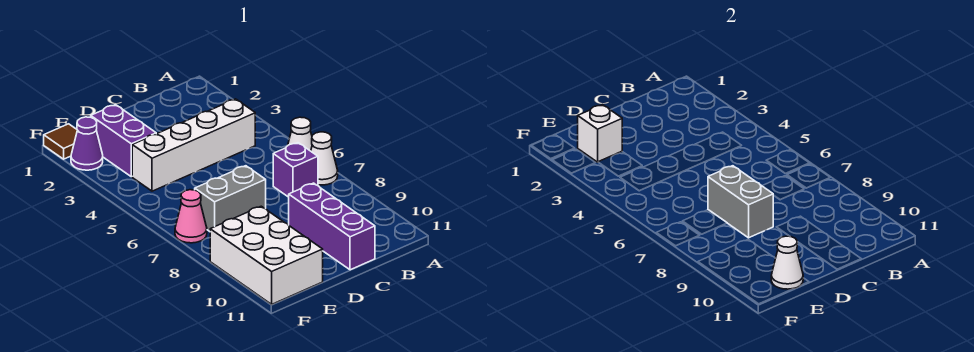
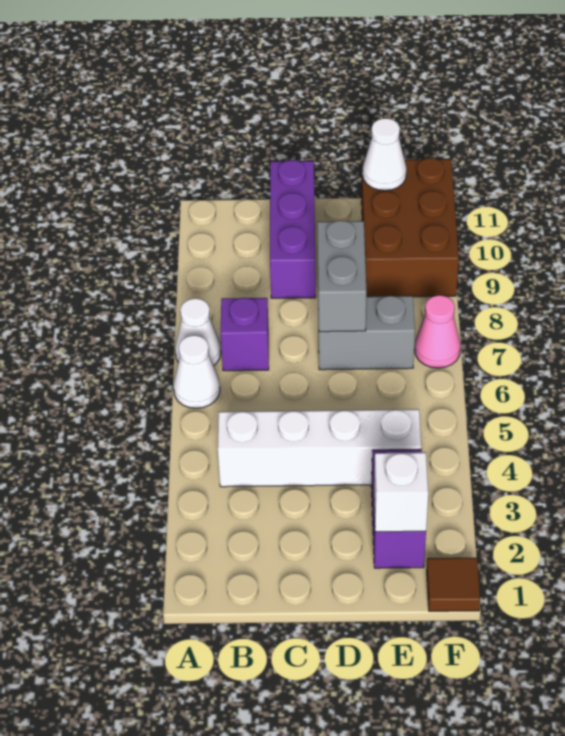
white 2x3 brick [210,206,323,304] -> brown 2x3 brick [361,158,459,297]
purple 1x1 cone [71,117,103,170] -> none

